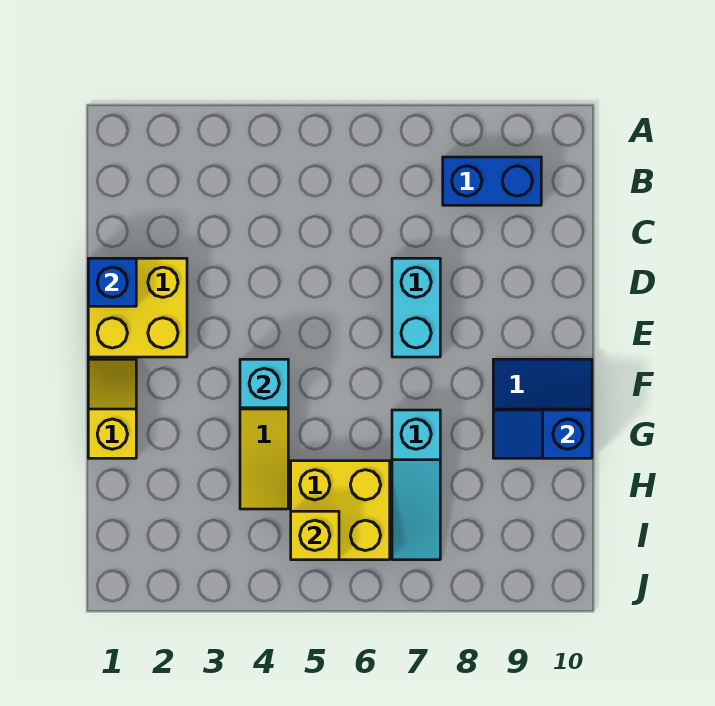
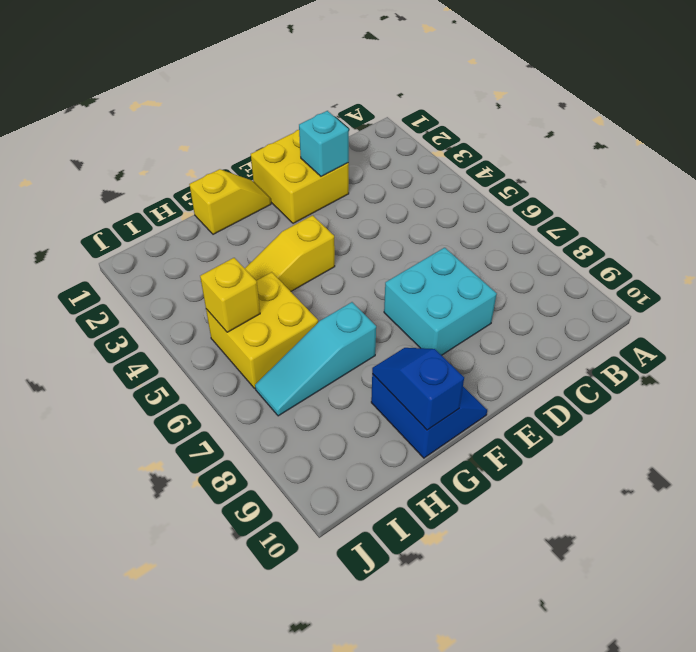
blue 1x2 brick [443,157,541,205] -> none
blue 1x1 brick [88,258,136,306] -> none
cyan 1x2 brick [392,258,440,357] -> cyan 2x2 brick [384,248,497,355]
cyan 1x1 brick [240,359,288,408] -> cyan 1x1 brick moved to [299,111,349,177]

